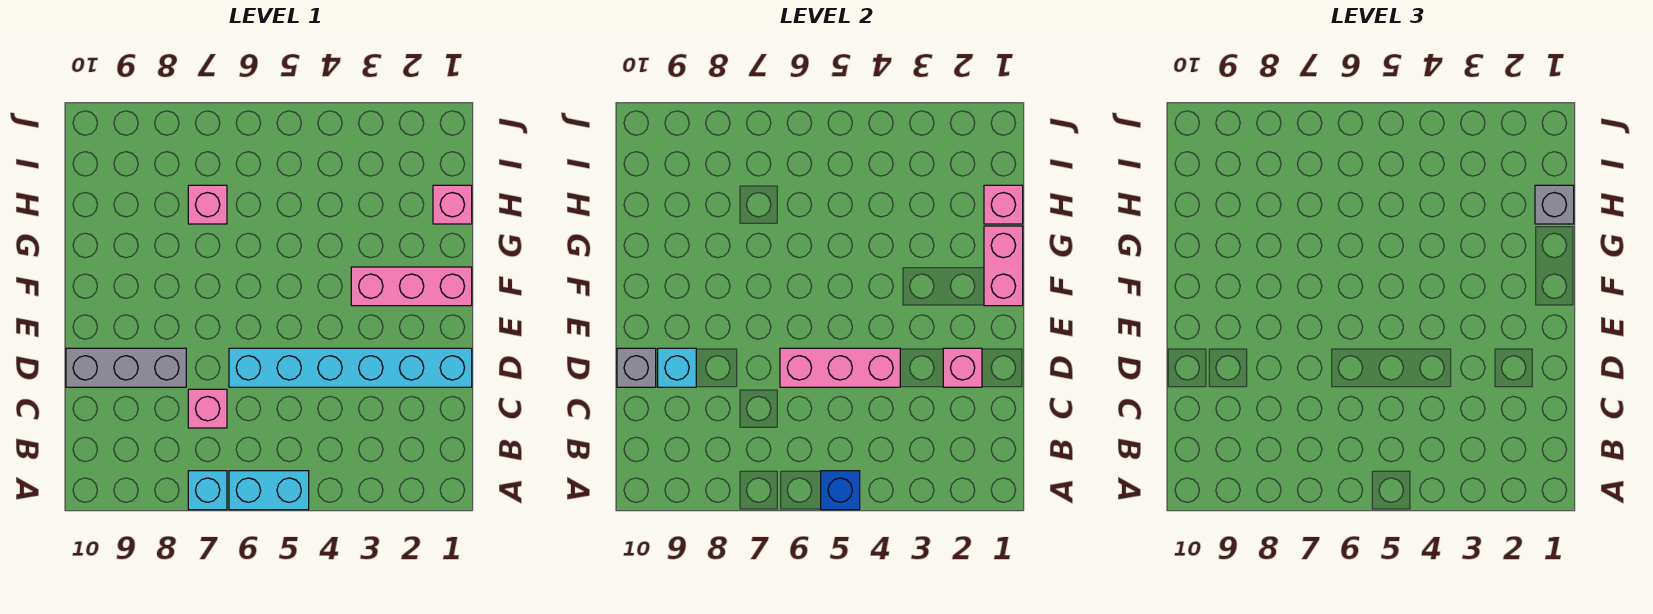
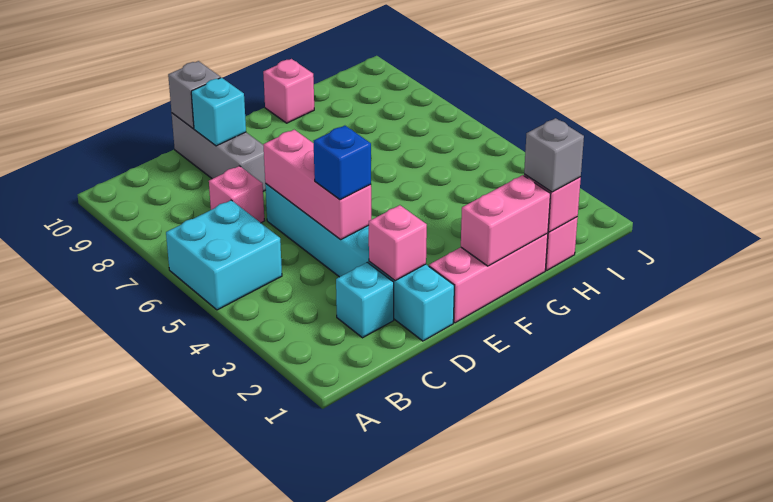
cyan 1x2 brick [229,471,309,510] -> cyan 2x2 brick [166,200,282,310]
blue 1x1 brick [821,471,860,510] -> blue 1x1 brick moved to [314,126,371,200]
cyan 1x1 brick [188,471,227,510] -> cyan 1x1 brick moved to [336,262,394,338]
pink 1x3 brick [351,267,472,306] -> pink 1x3 brick turned to [429,233,548,323]
pink 1x1 brick [188,185,227,224] -> pink 1x1 brick moved to [263,59,314,123]

